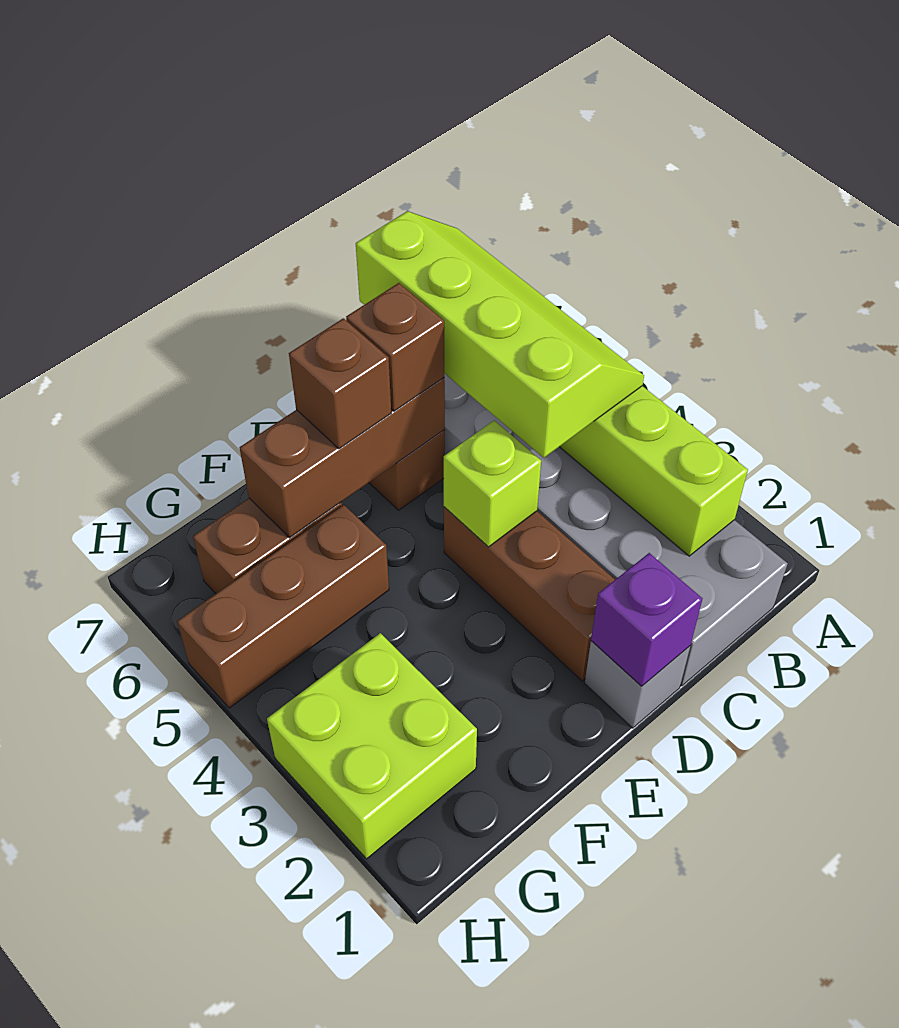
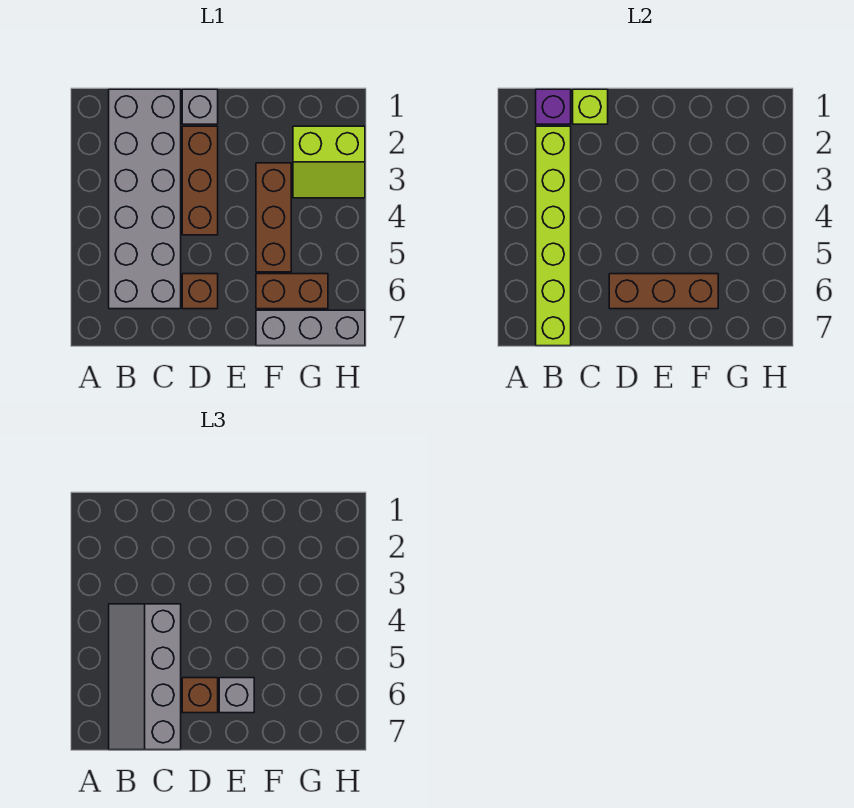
lime 2x4 slope [356,211,644,458] -> grey 2x4 slope [109,604,181,750]
purple 1x1 brick [591,553,703,686] -> purple 1x1 brick moved to [536,89,571,124]
lime 1x1 brick [444,420,541,547] -> lime 1x1 brick moved to [573,89,608,124]
brown 1x1 brick [289,318,391,449] -> grey 1x1 brick [219,678,254,713]
brown 1x3 brick [177,505,389,708] -> brown 1x3 brick turned to [256,163,291,272]
none -> grey 1x3 brick [256,310,365,346]
lime 2x2 brick [267,633,477,859] -> lime 2x2 slope [293,126,365,198]

